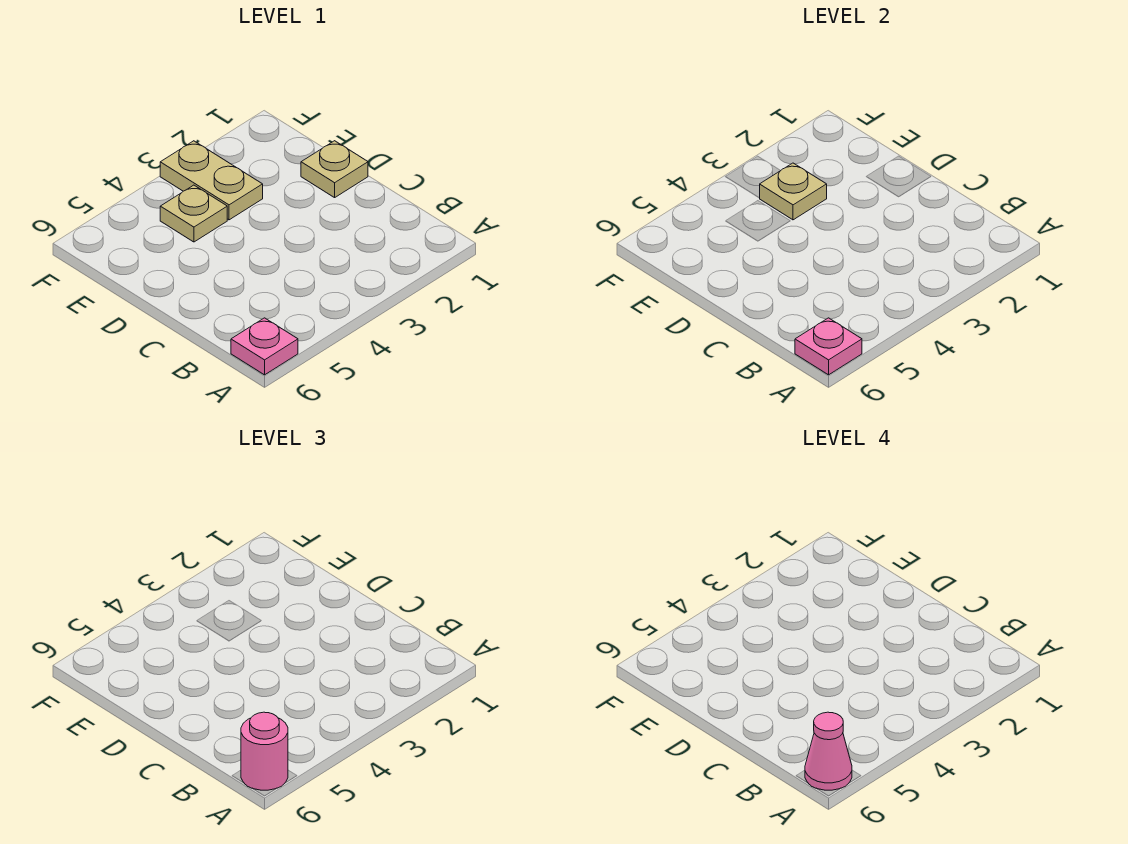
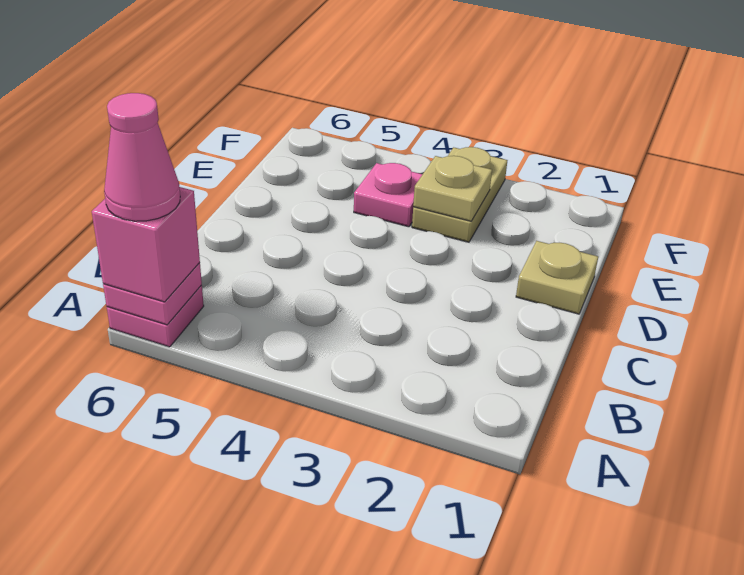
pink 1x1 round brick [241,712,288,790] -> pink 1x1 brick [92,187,200,302]
tan 1x1 plate [160,185,227,242] -> pink 1x1 plate [354,163,423,227]

